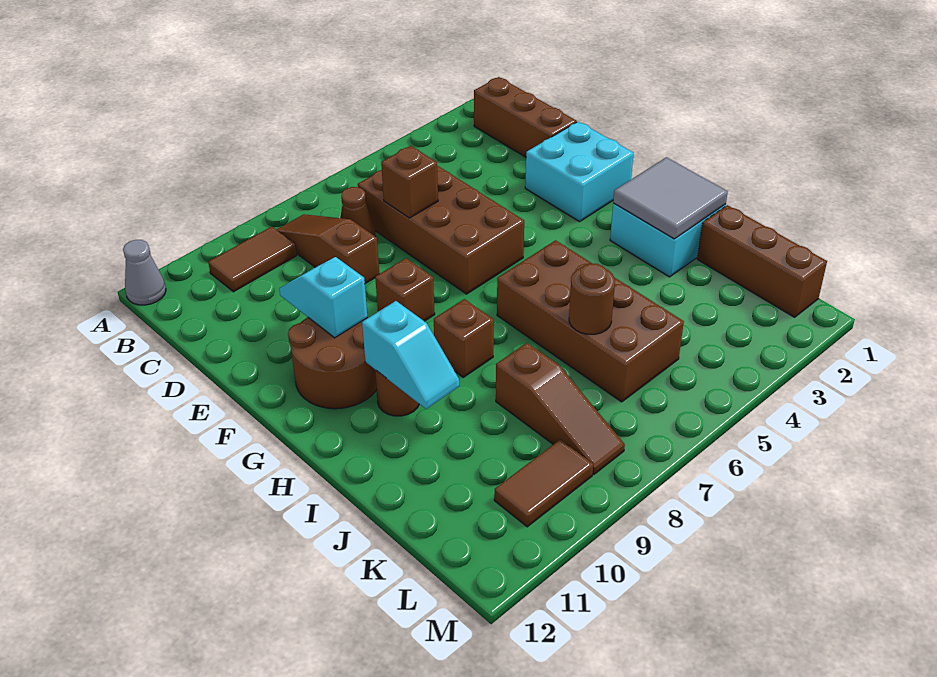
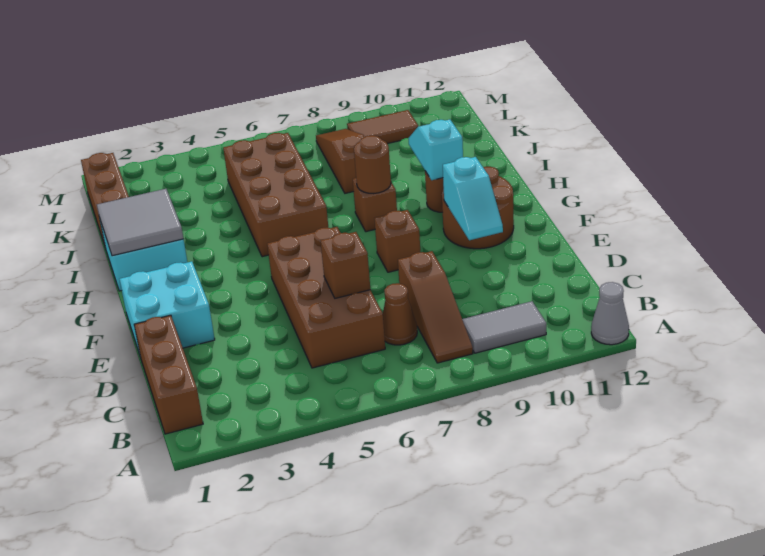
brown 1x2 tile [208,227,297,292] -> grey 1x2 tile [462,301,546,353]
brown 1x1 round brick [569,264,615,334] -> brown 1x1 round brick moved to [354,135,391,194]

